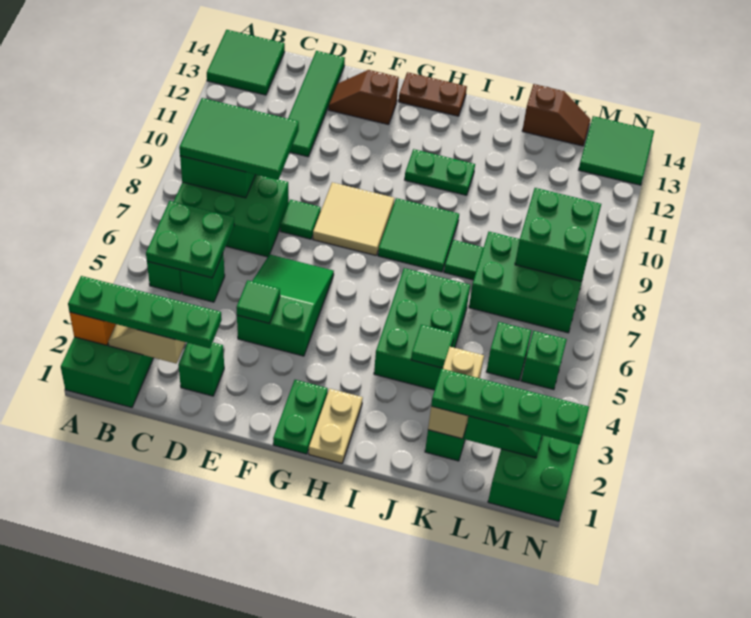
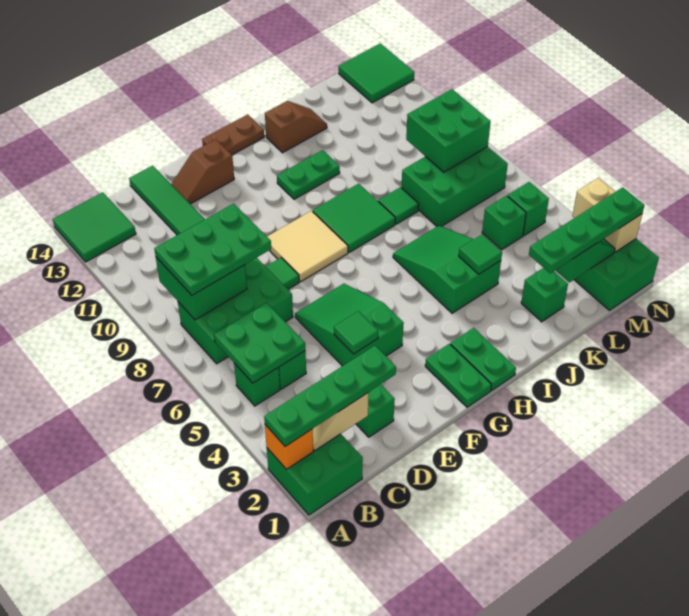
green 2x3 tile [179,98,299,180] -> green 2x3 plate [154,204,271,295]
tan 1x2 plate [309,389,363,463] -> green 1x2 plate [450,328,516,391]
green 2x3 brick [374,268,470,390] -> green 2x3 slope [393,226,501,313]
tan 1x2 brick [428,347,484,439] -> tan 1x2 brick moved to [572,178,642,252]
brown 1x2 slope [522,84,590,146] -> brown 1x2 slope moved to [265,101,327,153]

